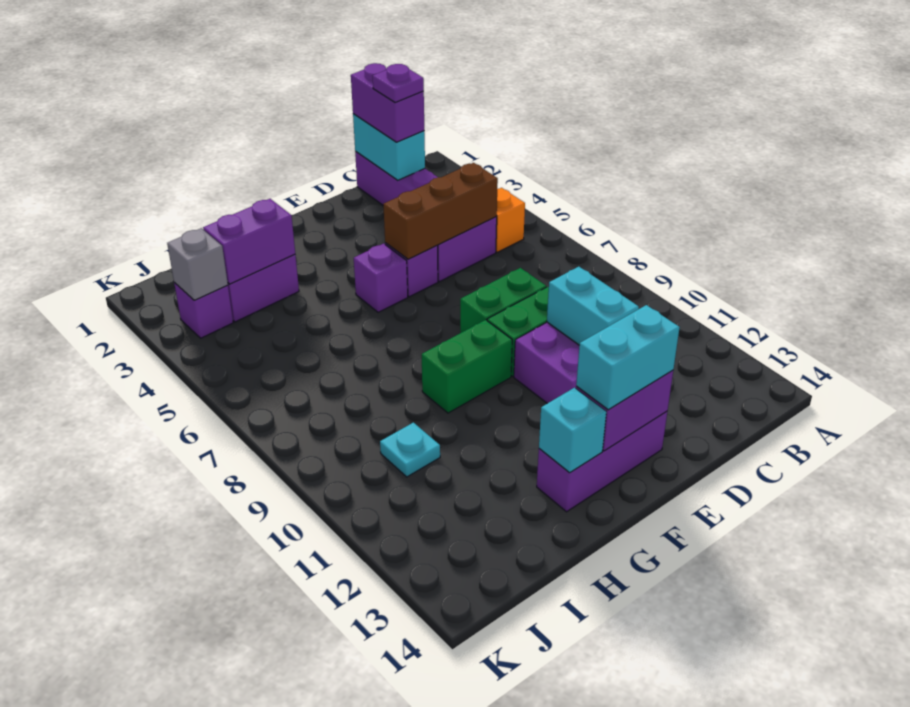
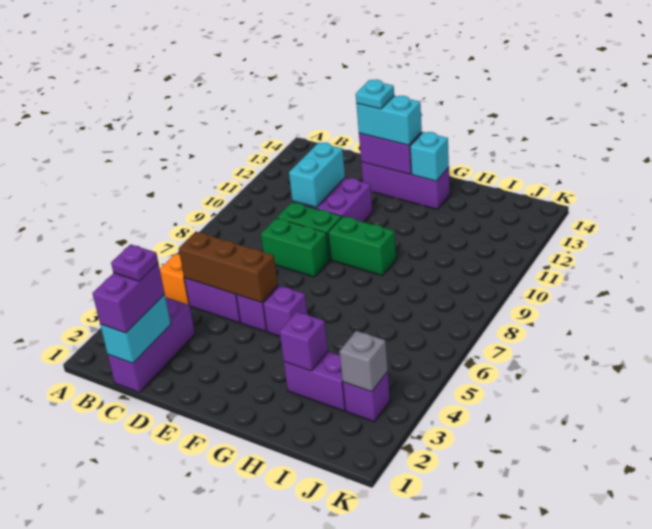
purple 1x2 brick [203,199,295,284] -> purple 1x1 brick [279,312,328,371]
cyan 1x1 plate [380,423,440,477] -> cyan 1x1 plate moved to [356,80,394,109]

